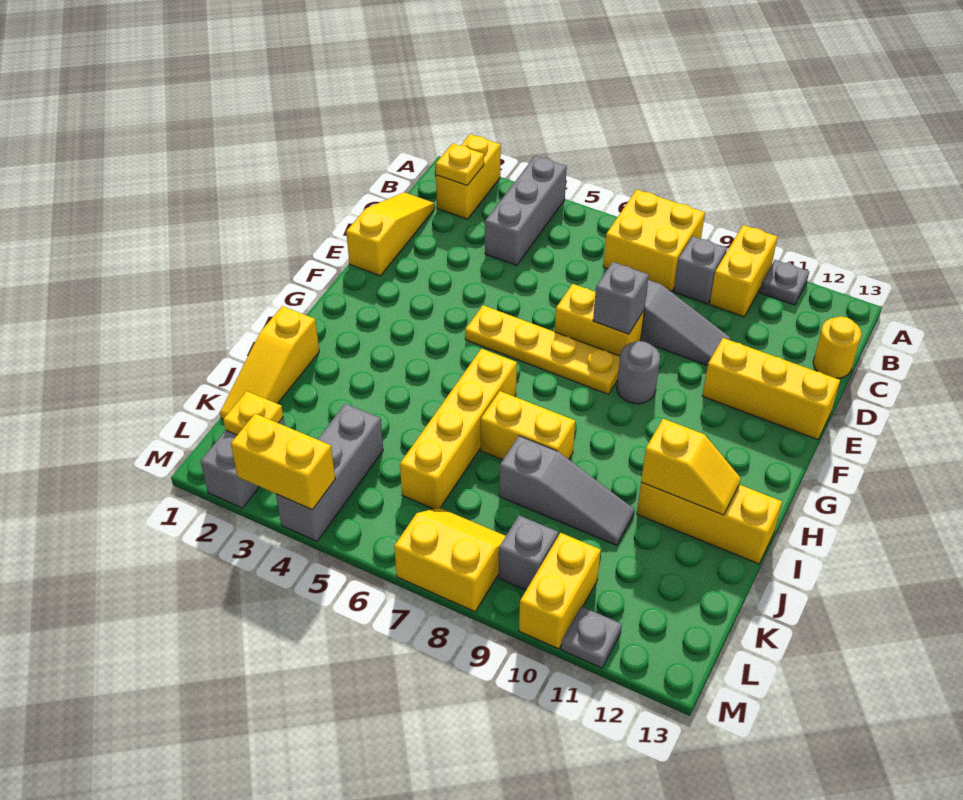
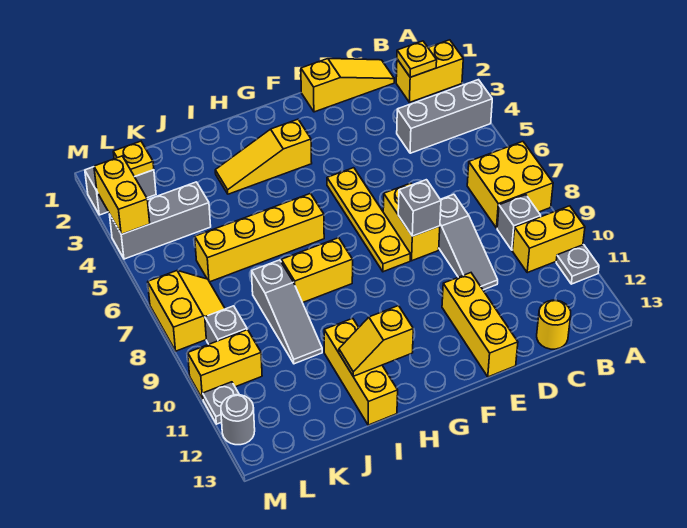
grey 1x1 round brick [617,341,660,404] -> grey 1x1 round brick moved to [221,395,255,445]
yellow 1x3 slope [220,306,319,419] -> yellow 1x3 slope moved to [215,119,312,194]
yellow 1x2 brick [481,391,575,460] -> yellow 1x2 brick turned to [281,238,353,303]
yellow 1x2 slope [641,419,741,515] -> yellow 1x2 slope turned to [339,306,413,376]

